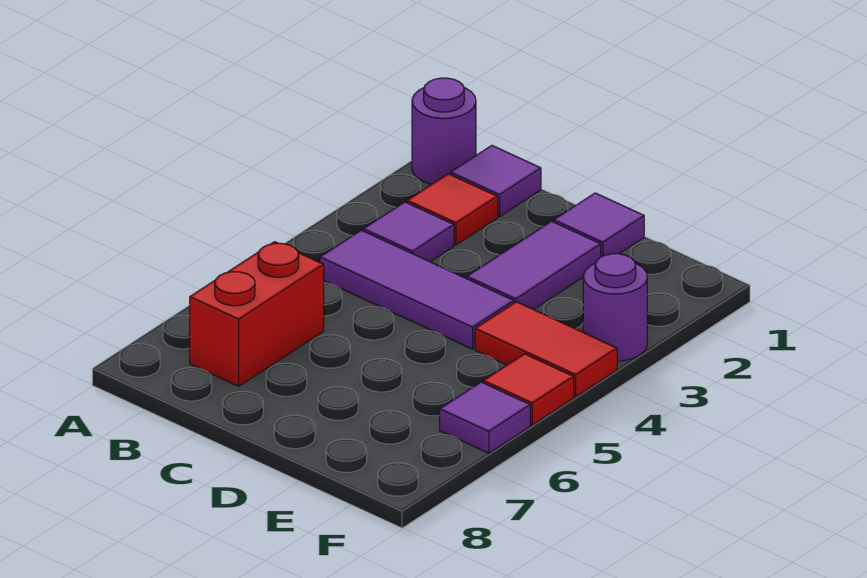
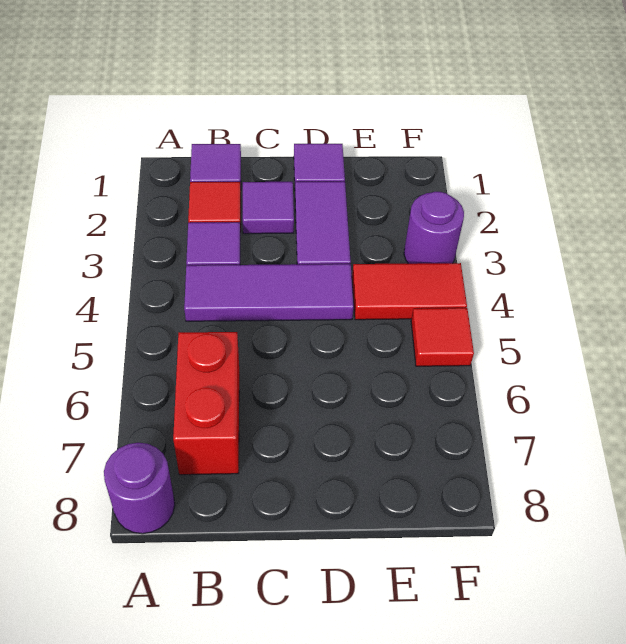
purple 1x1 round brick [412,78,476,184] -> purple 1x1 round brick moved to [104,443,175,534]
purple 1x1 tile [440,382,530,453] -> purple 1x1 tile moved to [243,182,294,234]

